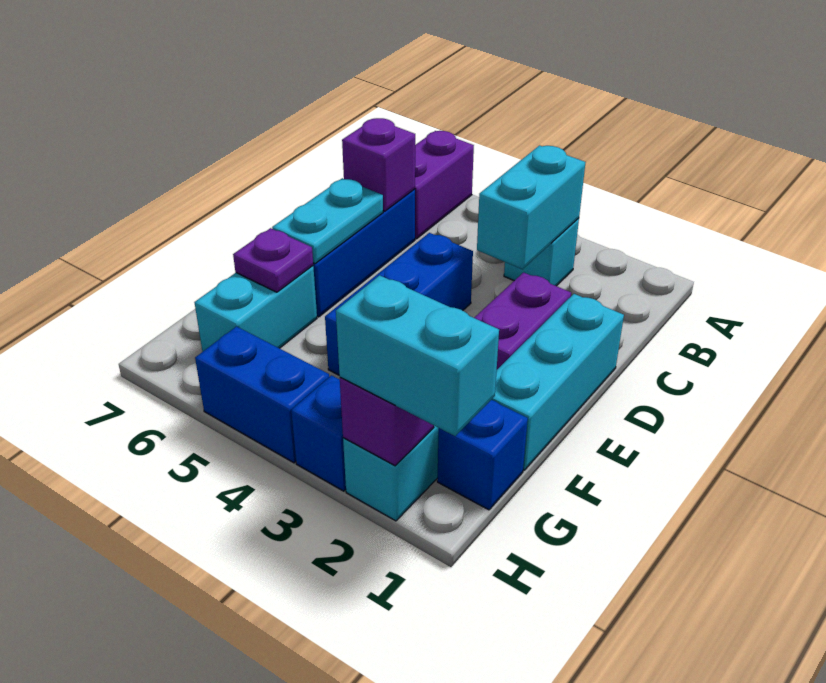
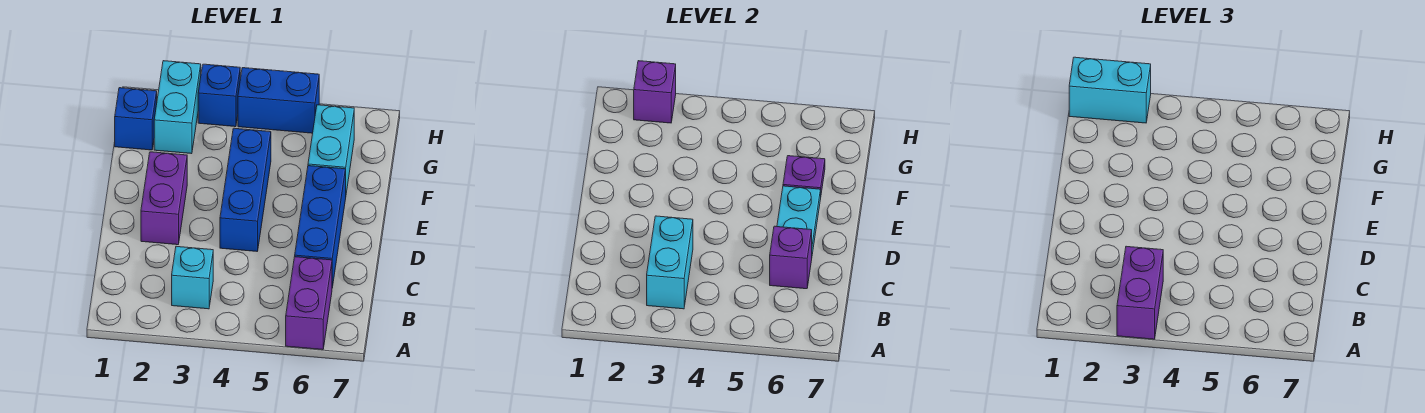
none -> purple 1x2 brick [1117,246,1163,339]
cyan 1x3 brick [492,294,624,470] -> none

